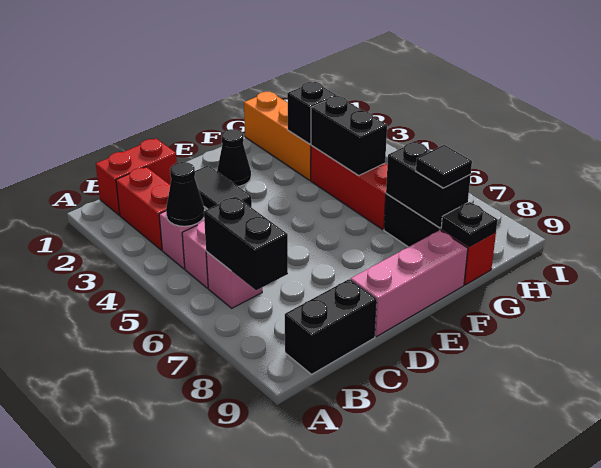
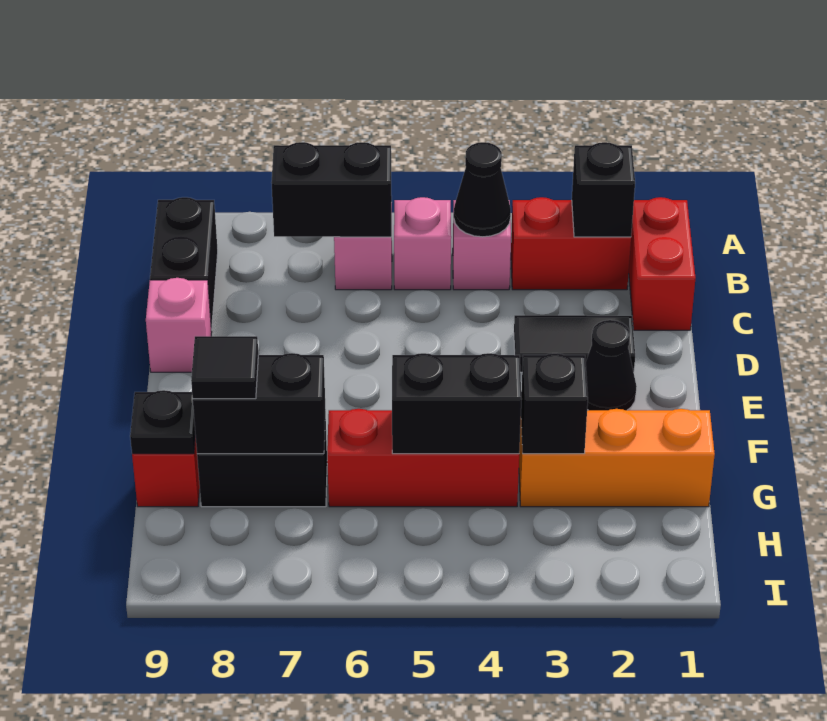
none -> black 1x1 brick [572,142,635,237]
pink 1x3 brick [351,230,468,337] -> pink 1x1 brick [146,278,212,372]

